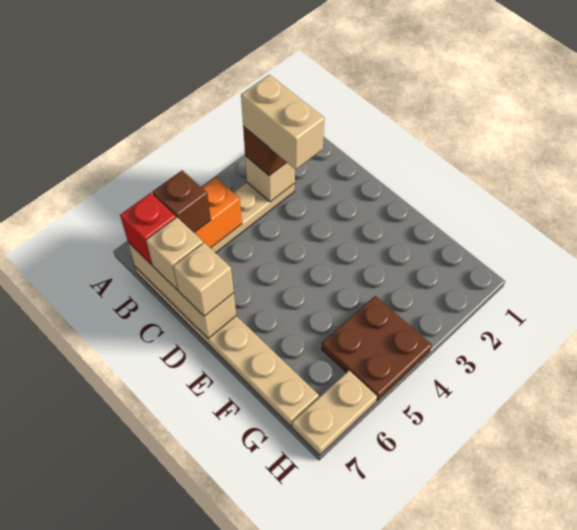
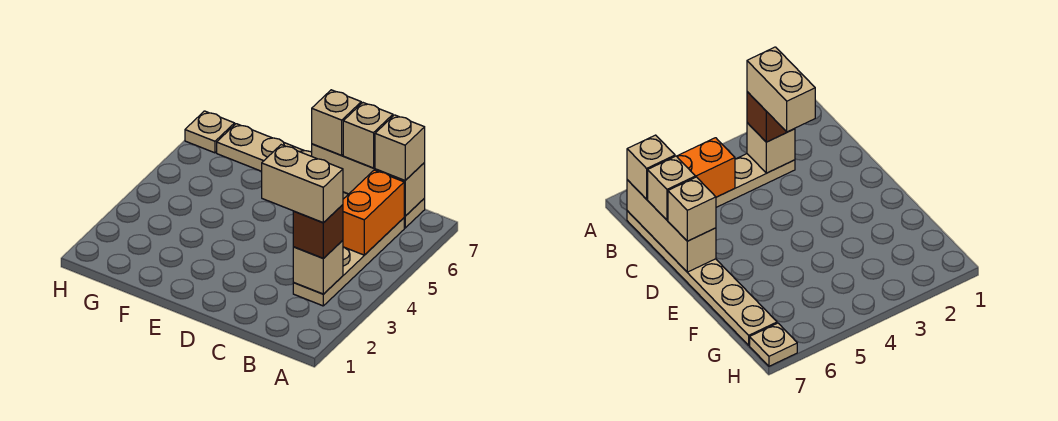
brown 1x1 brick [152,171,211,232] -> none
red 1x1 brick [120,193,176,265] -> tan 1x1 brick [375,115,425,181]
brown 2x2 plate [321,296,432,401] -> none
tan 1x2 plate [292,371,377,455] -> tan 1x1 plate [185,111,235,153]

